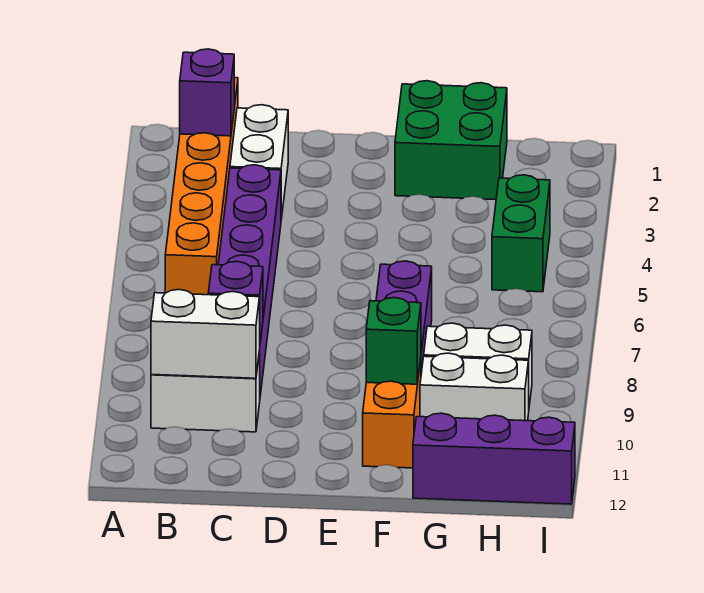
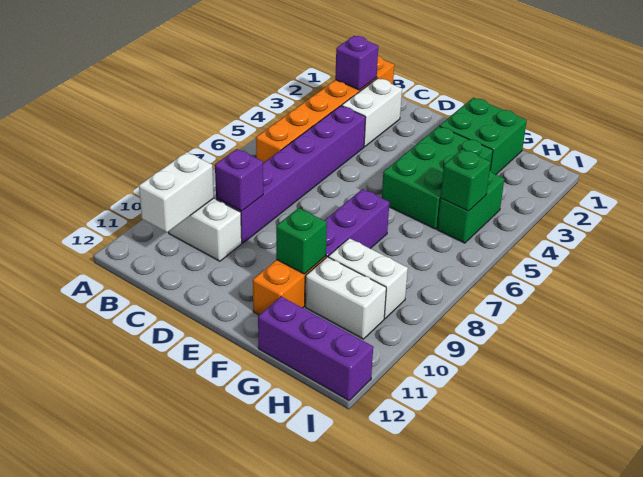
white 1x2 brick [151,290,260,378] -> white 1x2 brick turned to [139,152,214,232]
none -> green 2x3 brick [382,126,493,229]
none -> green 1x1 brick [441,149,491,211]

